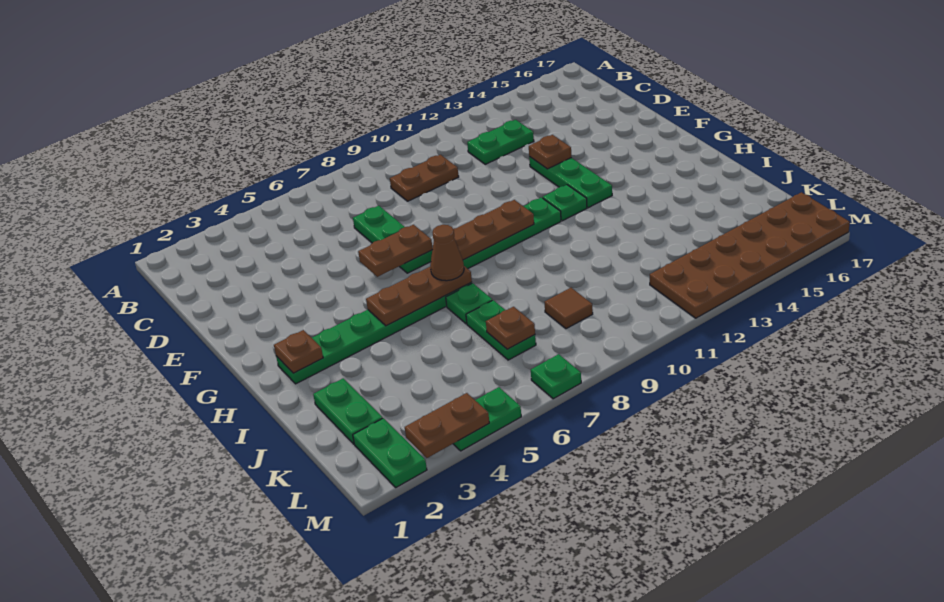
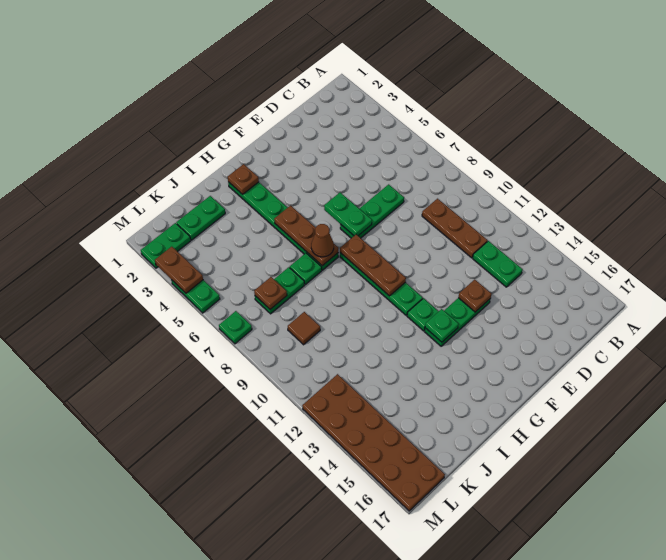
brown 1x2 plate [390,155,459,201] -> brown 1x3 plate [422,199,488,258]
brown 1x2 plate [358,225,433,277] -> green 1x2 plate [324,193,372,236]
none -> green 1x1 plate [425,309,458,342]

